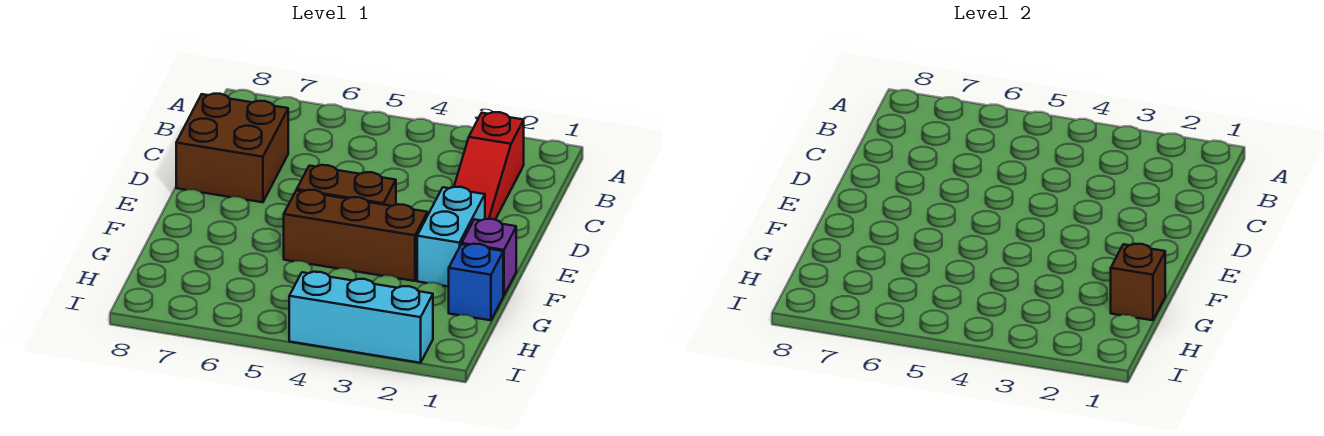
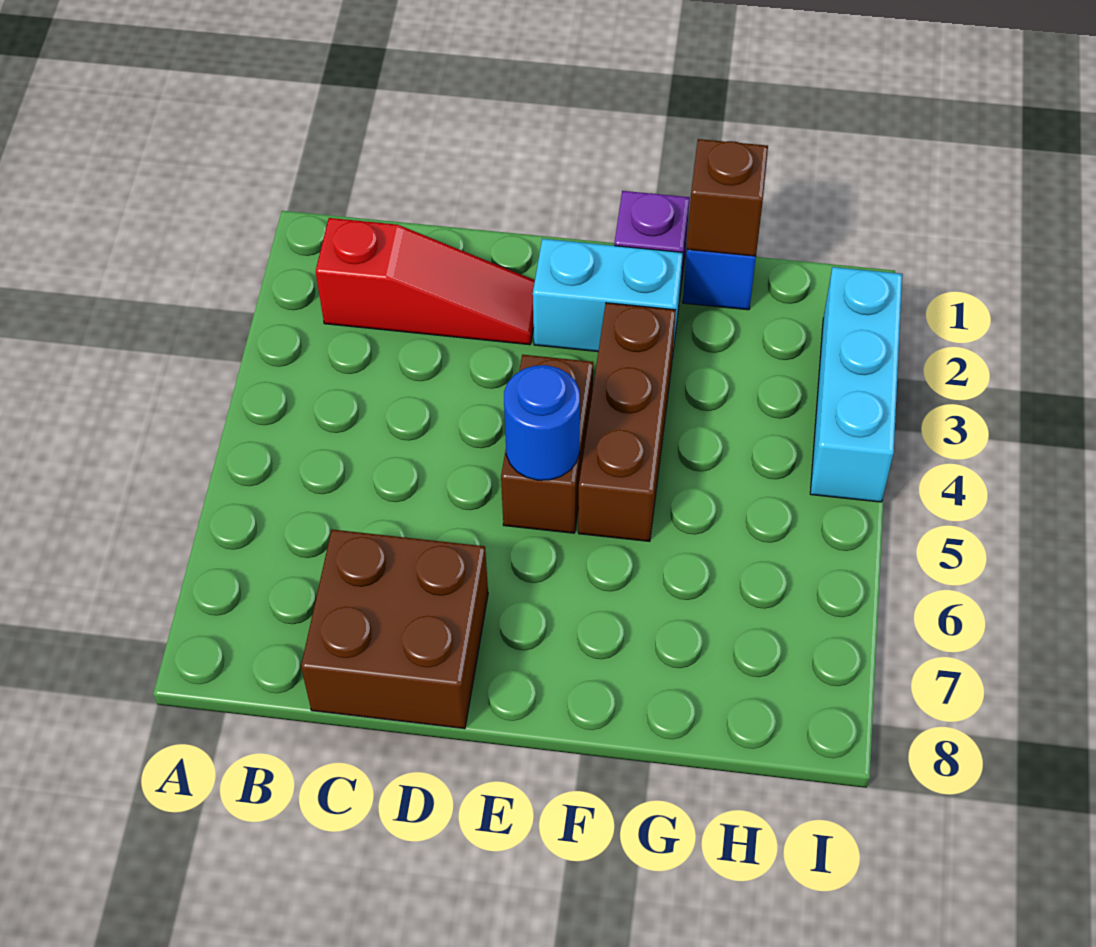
none -> blue 1x1 round brick [504,365,580,480]

